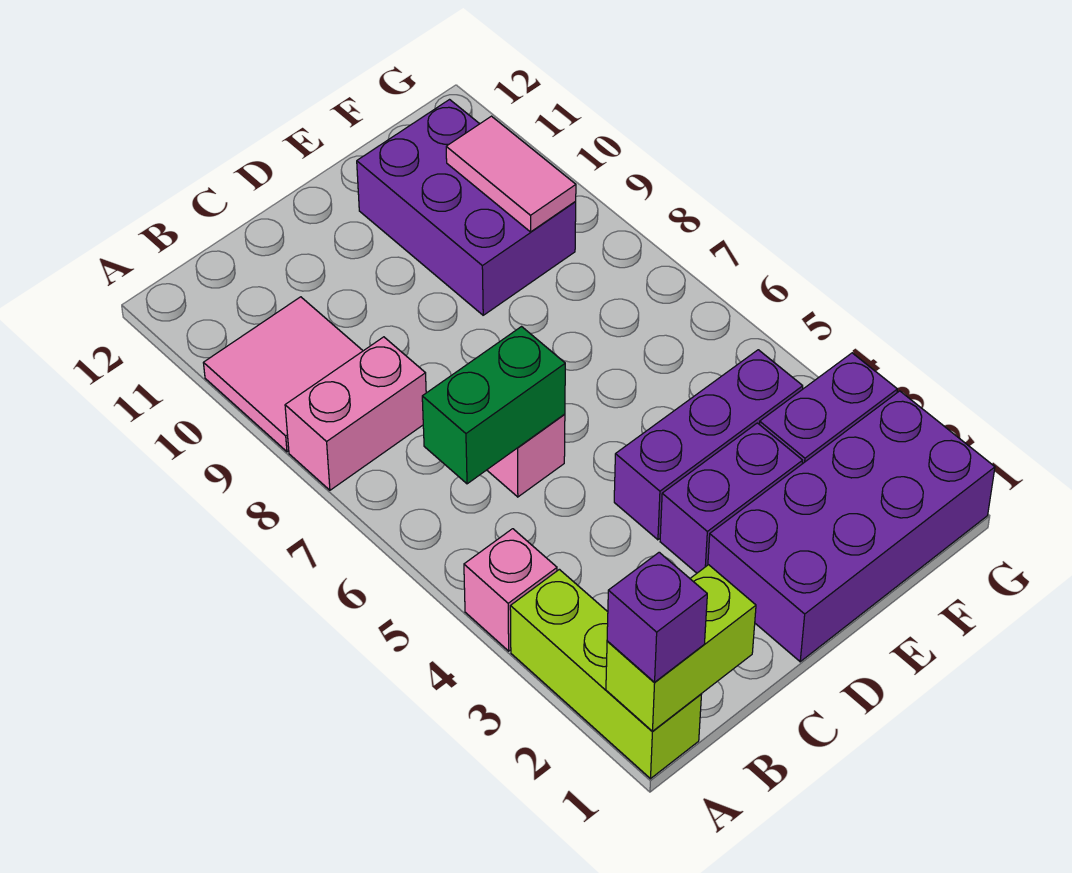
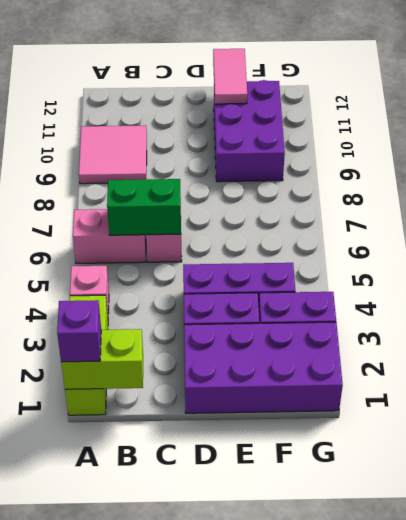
pink 1x2 brick [285,337,426,490] -> pink 1x2 brick moved to [73,209,146,263]
pink 1x2 tile [446,116,576,232] -> pink 1x2 tile moved to [213,49,247,104]

